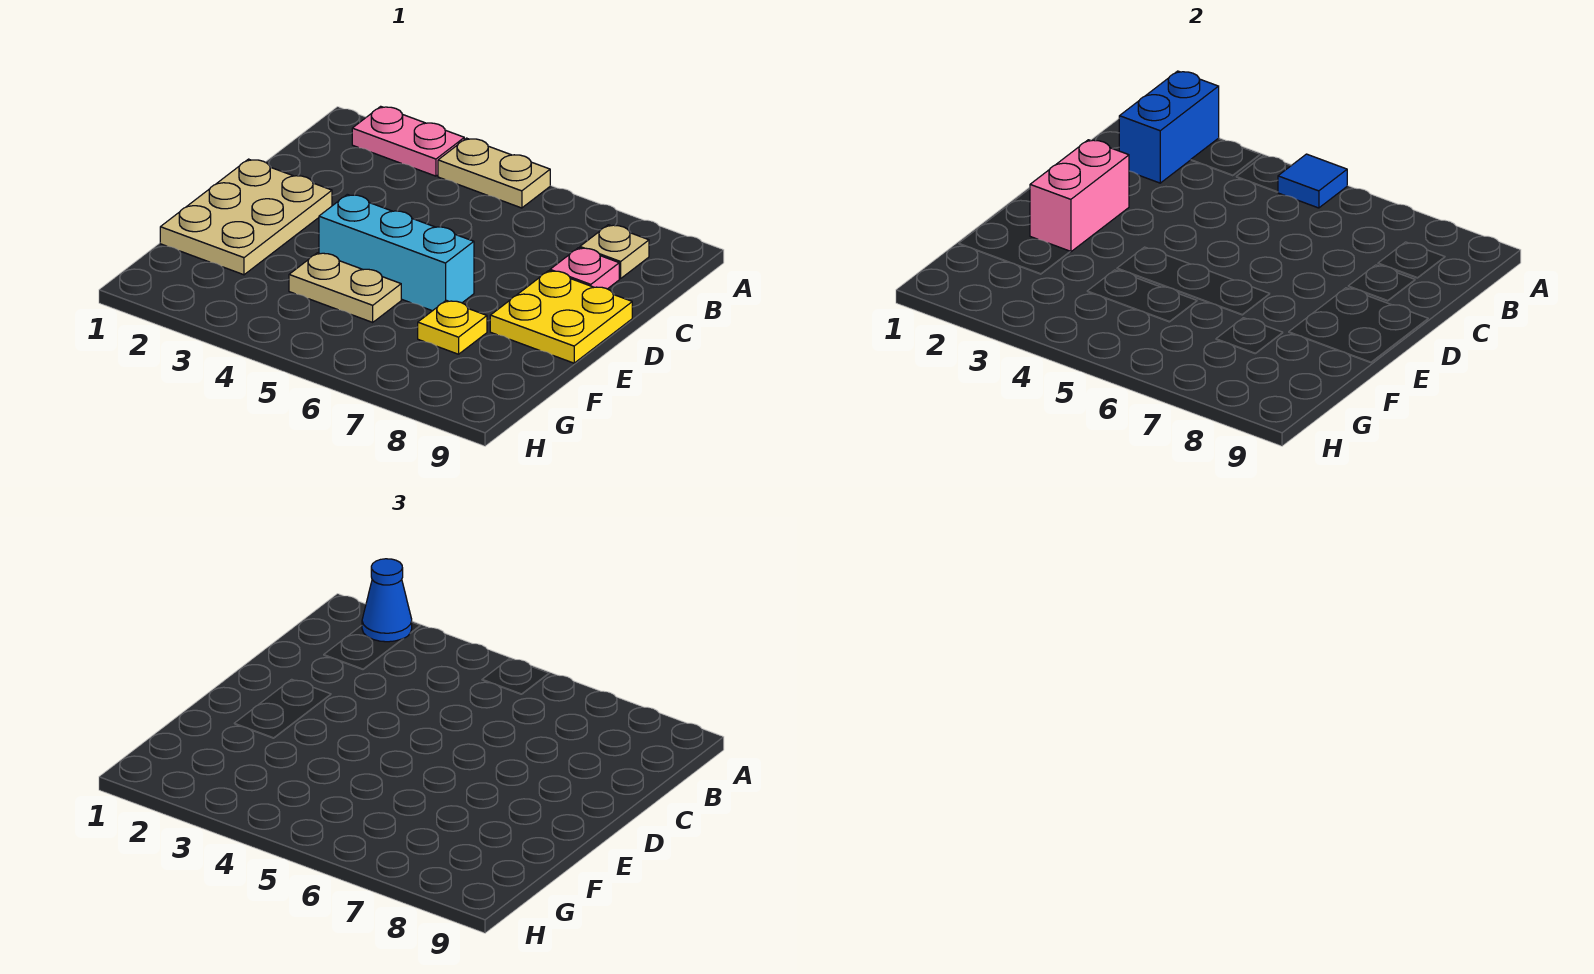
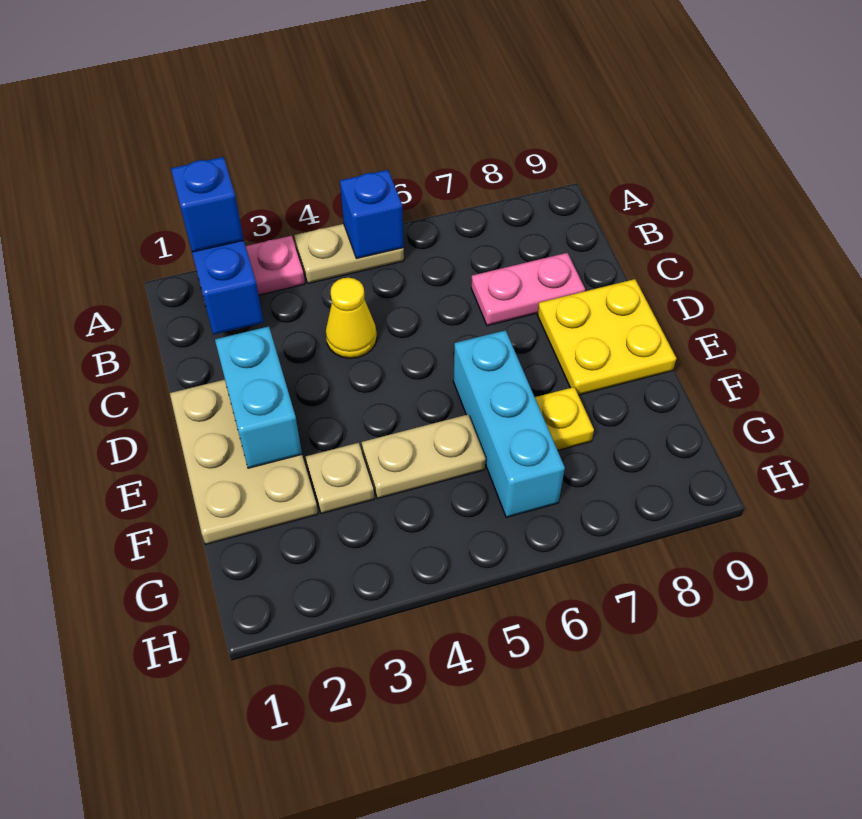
blue 1x1 cone [362,559,412,642] -> blue 1x1 brick [171,157,244,252]
blue 1x1 tile [1278,154,1347,208] -> blue 1x1 brick [340,170,404,258]
tan 1x1 plate [580,225,649,279] -> tan 1x1 plate moved to [306,443,374,514]
none -> yellow 1x1 cone [326,278,377,358]
pink 1x1 plate [550,248,619,289] -> pink 1x2 plate [471,253,585,326]
pink 1x2 brick [1030,140,1129,252] -> cyan 1x2 brick [215,327,302,468]
cyan 1x3 brick [319,194,474,311] -> cyan 1x3 brick turned to [453,330,565,517]

